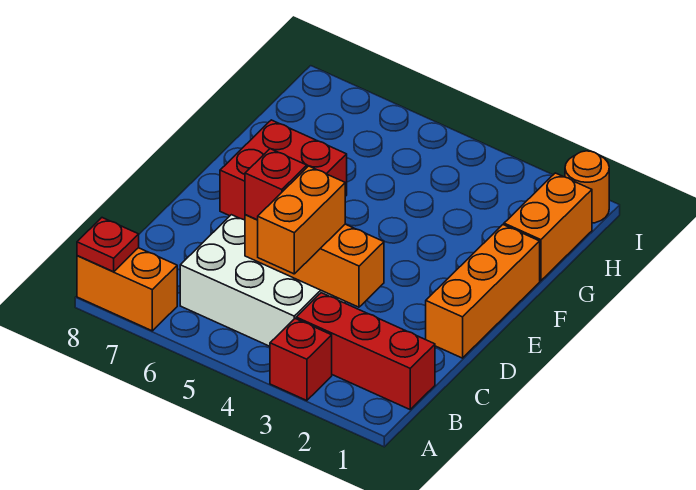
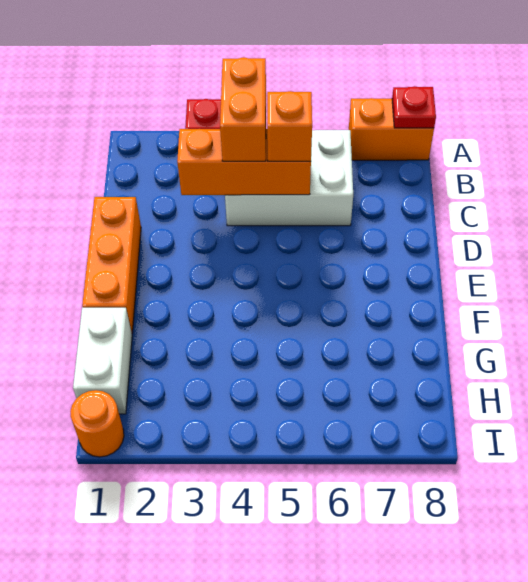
red 1x3 brick [296,293,435,409] -> none
red 1x1 brick [245,149,307,220] -> orange 1x1 brick [267,91,312,161]
red 2x2 brick [220,120,347,220] -> none
orange 1x2 brick [504,173,592,281] -> white 1x2 brick [73,308,132,414]

